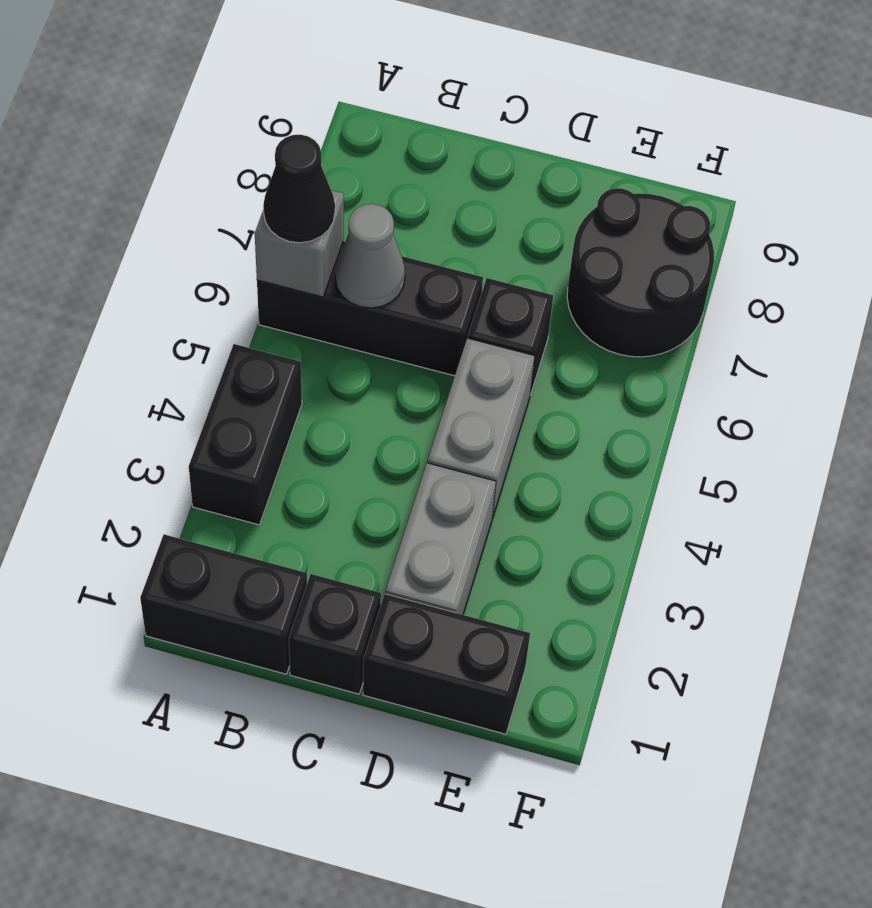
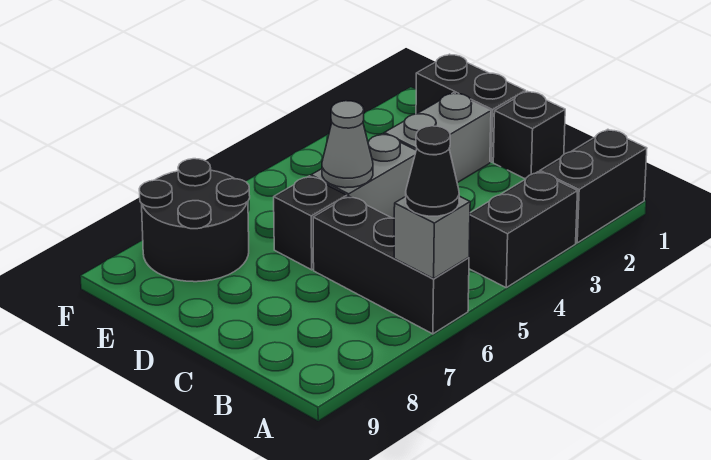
black 1x2 brick [140,534,307,674] -> black 1x2 brick turned to [540,129,647,243]
grey 1x1 cone [335,204,405,308] -> grey 1x1 cone moved to [322,101,373,188]

